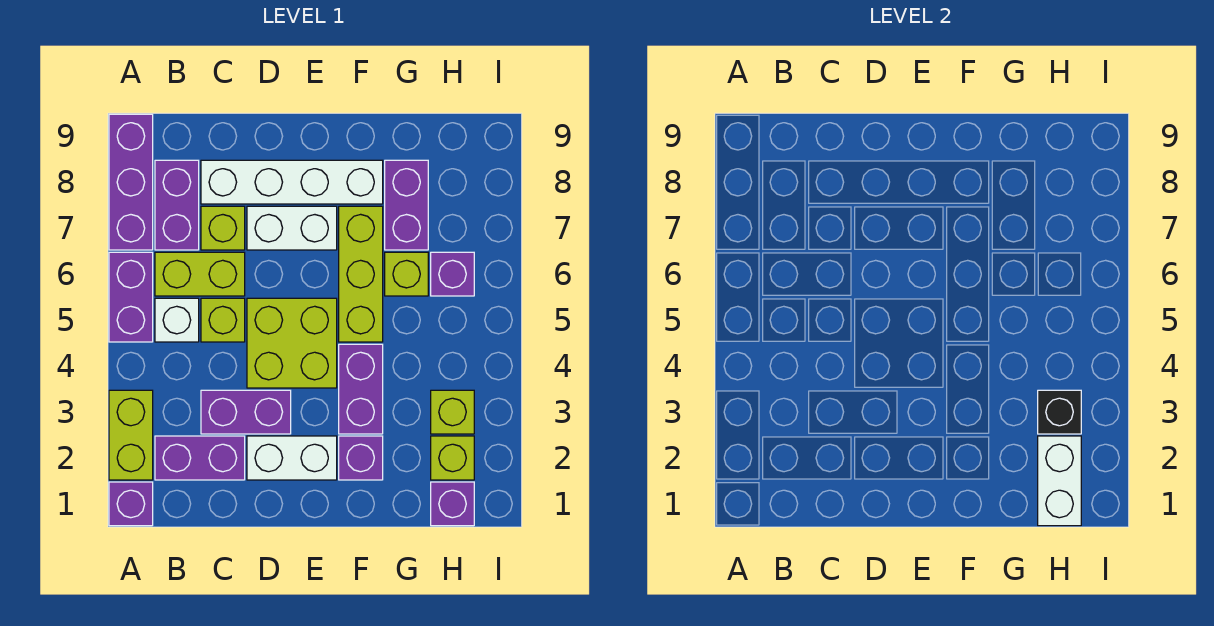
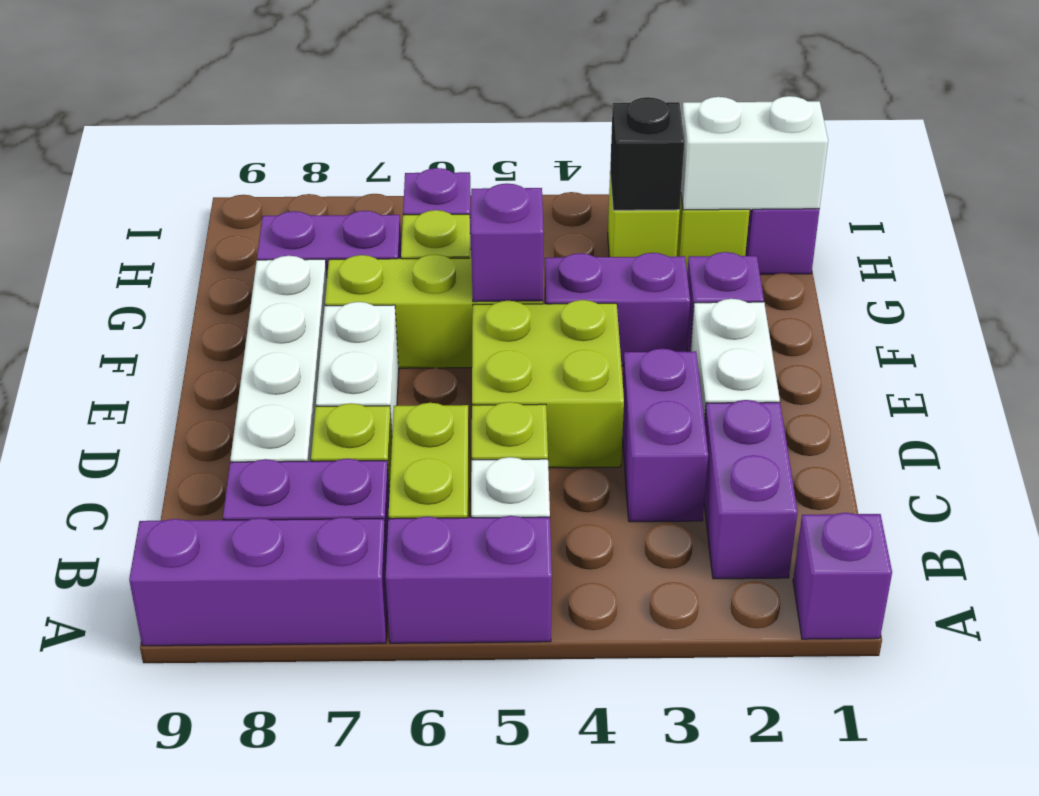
lime 1x2 brick [109,390,153,480] -> none
none -> purple 1x1 brick [471,183,544,302]

